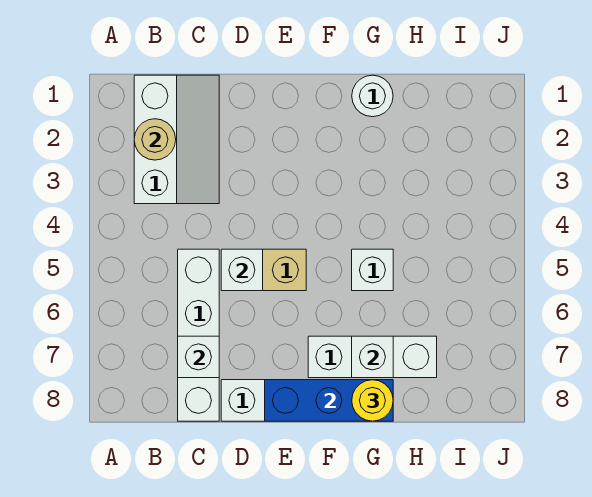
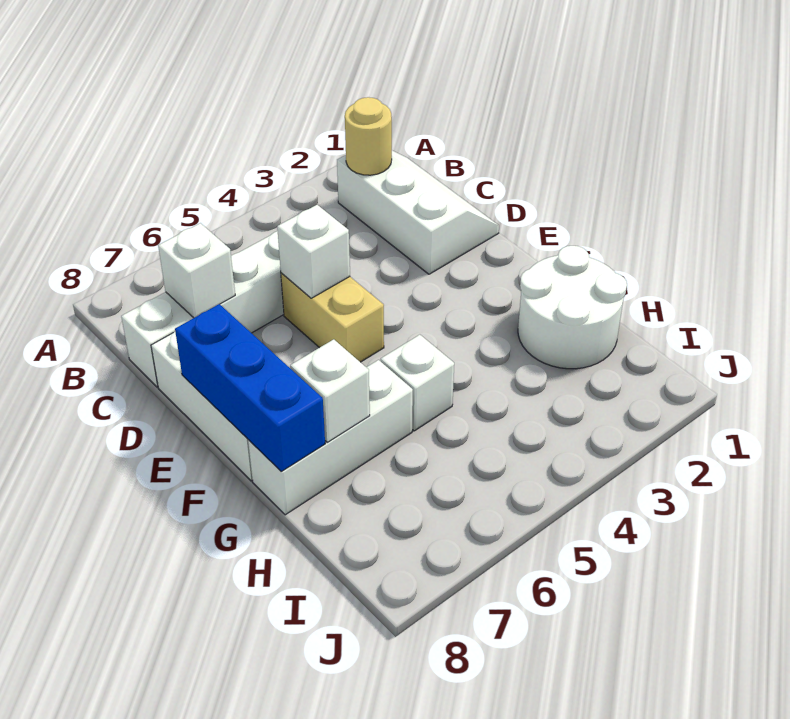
white 2x3 slope [134,75,219,204] -> white 2x3 slope turned to [337,151,499,274]
white 1x3 brick [308,336,437,378] -> white 1x3 brick turned to [248,360,413,515]
white 1x1 round brick [352,75,393,117] -> white 2x2 round brick [518,246,627,369]
yellow 1x1 round brick [352,380,393,421] -> none

